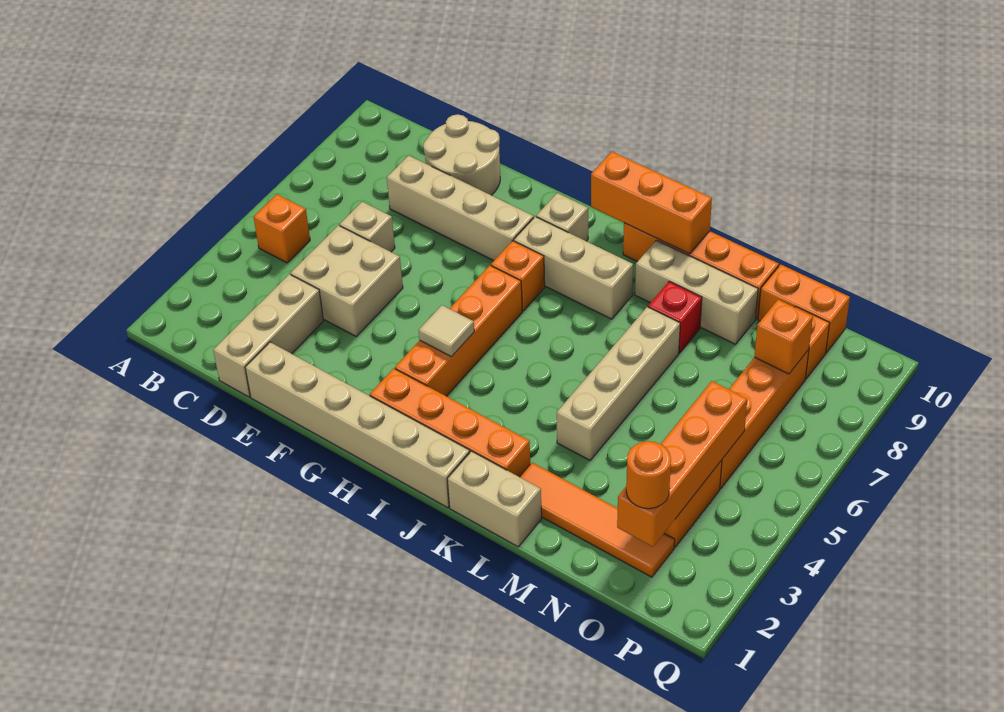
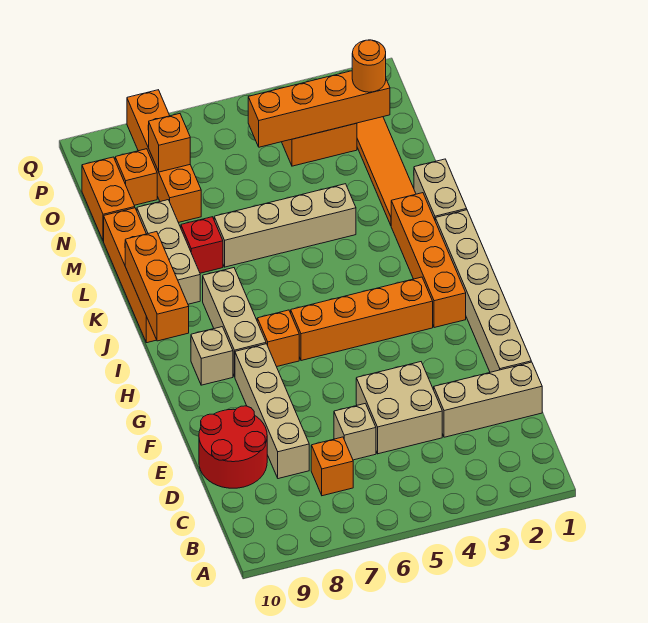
orange 1x1 brick [254,194,310,263] -> orange 1x1 brick moved to [311,437,353,496]
tan 2x2 round brick [423,114,500,195] -> red 2x2 round brick [199,406,267,488]
tan 1x1 tile [419,305,474,357] -> none
orange 1x4 brick [720,349,809,489] -> orange 1x4 brick turned to [127,90,201,223]

